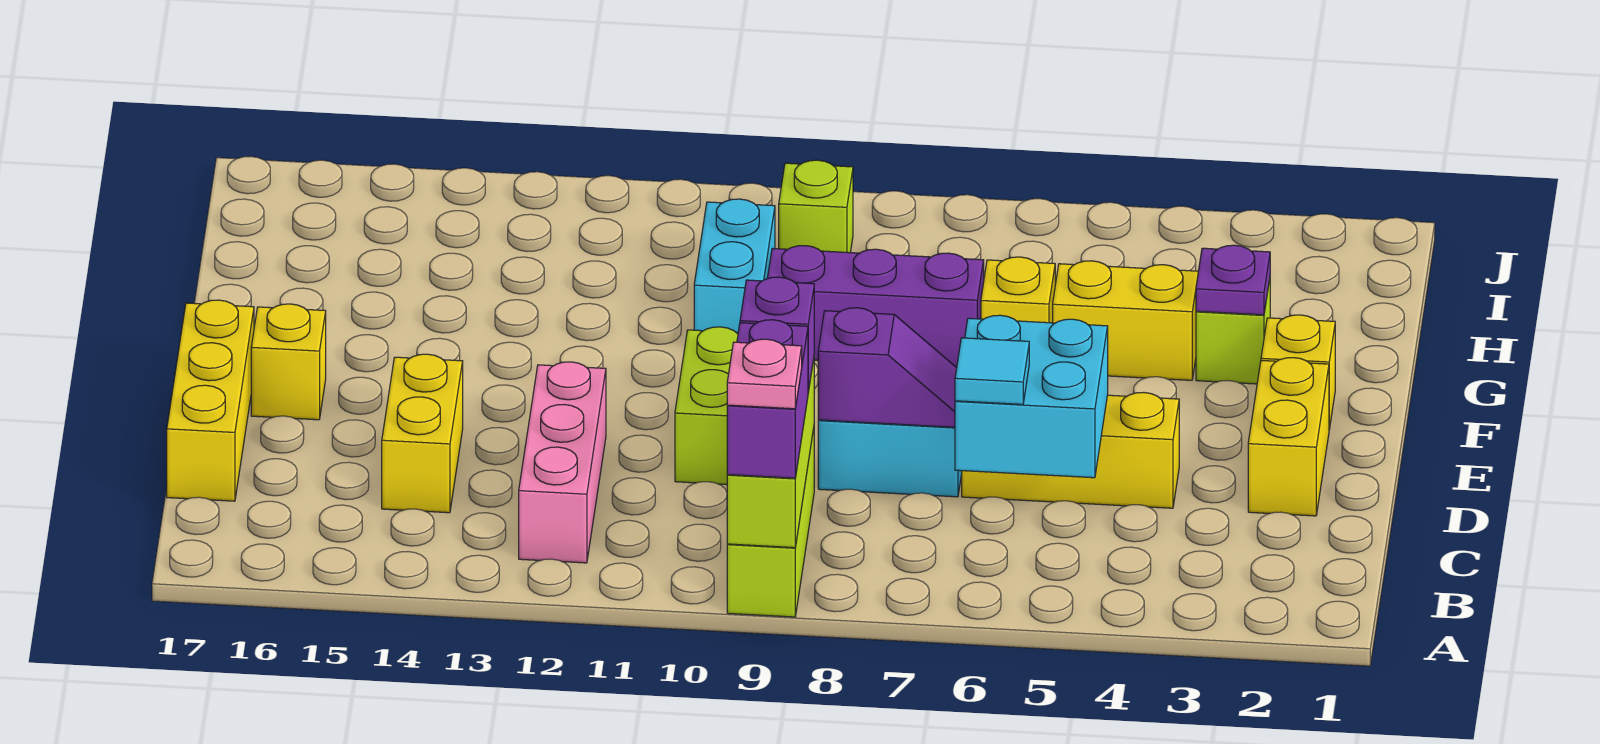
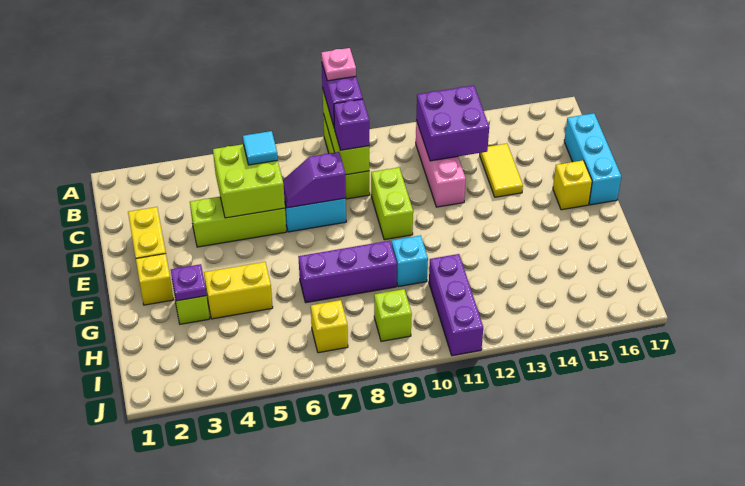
none -> purple 2x2 brick [416,86,489,161]
cyan 2x2 brick [955,315,1108,478] -> lime 2x2 brick [213,144,285,218]
yellow 1x2 brick [382,354,463,513] -> yellow 1x2 tile [480,144,523,197]
yellow 1x3 brick [167,300,254,501] -> cyan 1x3 brick [564,113,621,205]
yellow 1x3 brick [962,392,1179,508] -> lime 1x3 brick [190,197,286,247]
yellow 1x1 brick [981,257,1055,323] -> yellow 1x1 brick moved to [311,300,348,353]
cyan 1x2 brick [694,199,775,333] -> cyan 1x1 brick [392,235,428,287]
none -> purple 1x3 brick [429,254,483,356]

